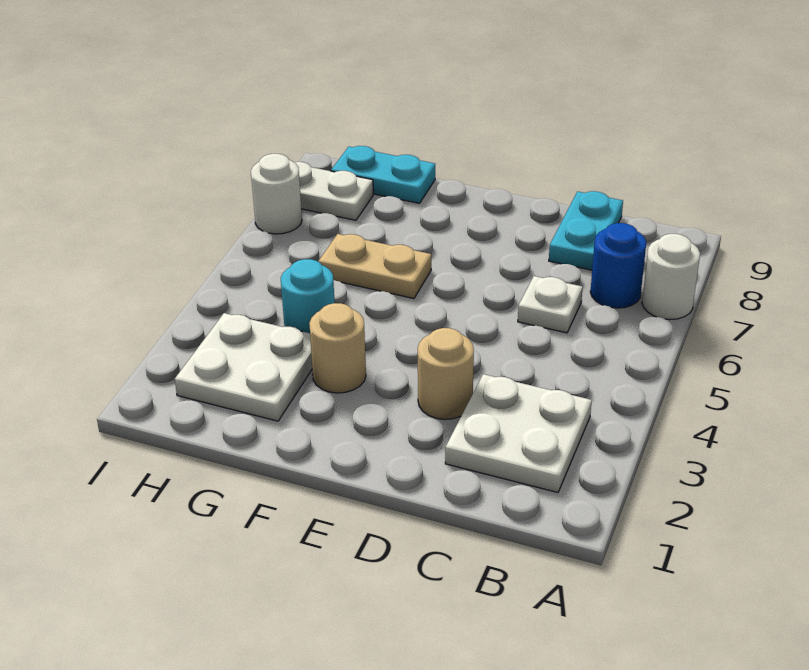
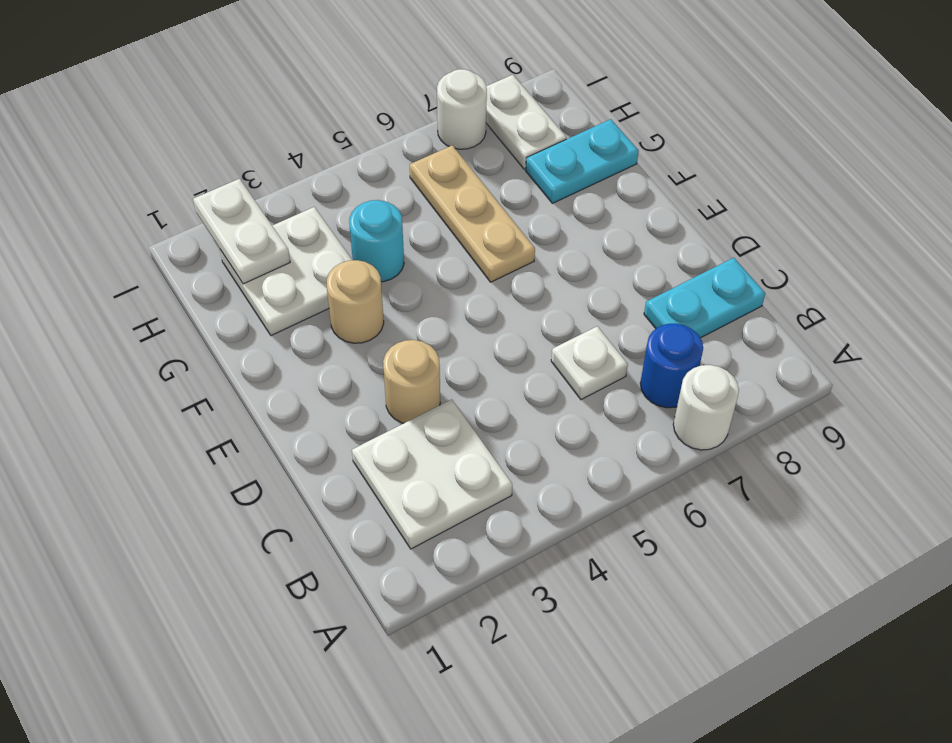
tan 1x2 plate [318,234,431,299] -> tan 1x3 plate [410,145,535,282]
cyan 1x2 plate [331,146,435,203] -> cyan 1x2 plate turned to [526,119,639,203]
none -> white 1x2 plate [193,179,290,284]

